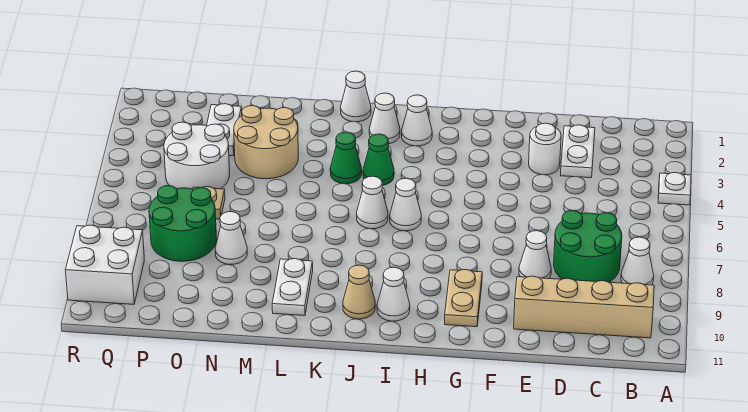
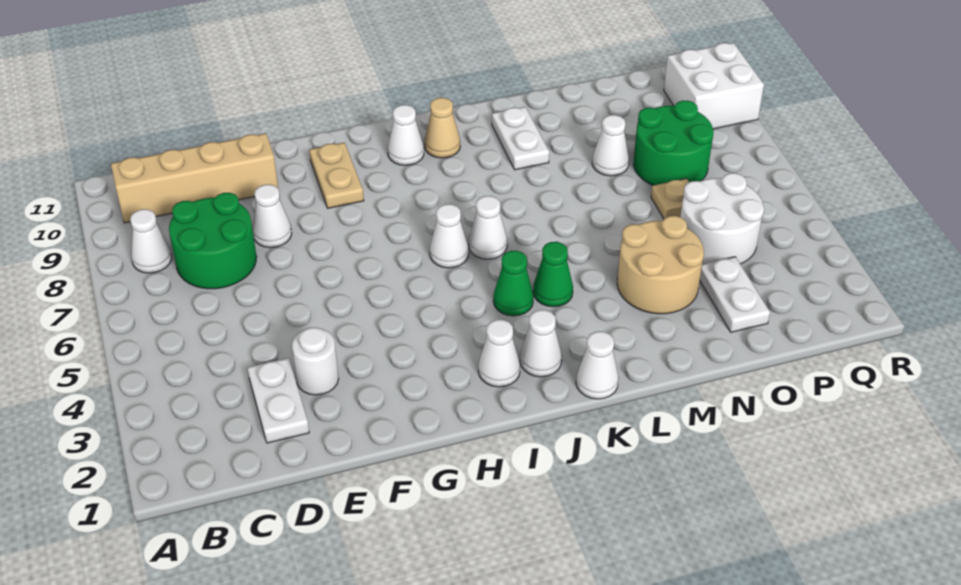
white 1x1 plate [658,172,691,205] -> none

